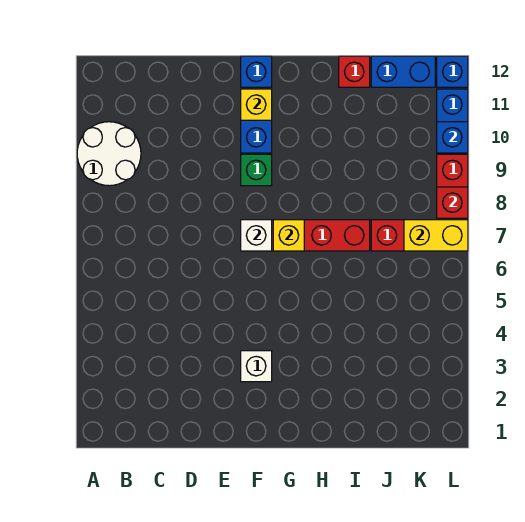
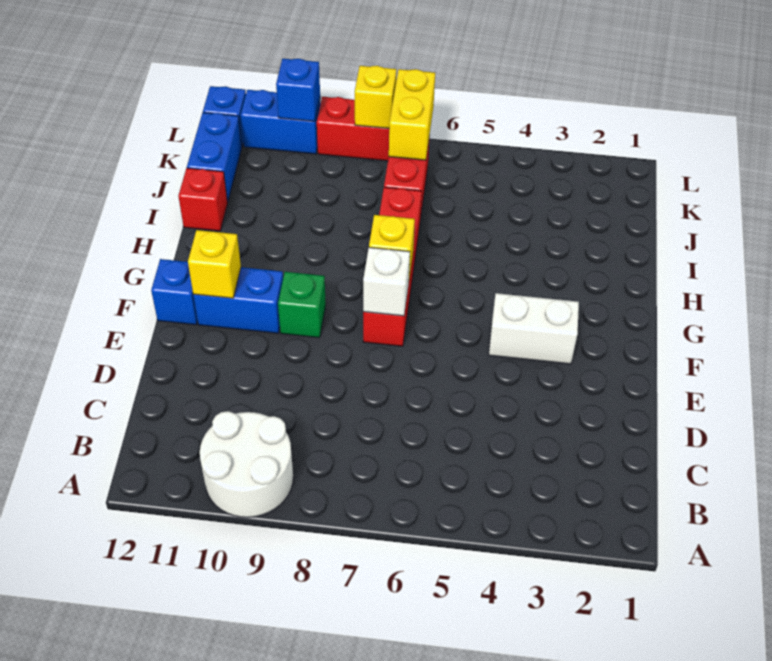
white 1x1 brick [241,351,272,382] -> white 1x2 brick [489,293,579,364]
red 1x1 brick [437,187,468,218] -> yellow 1x1 brick [355,66,396,128]

